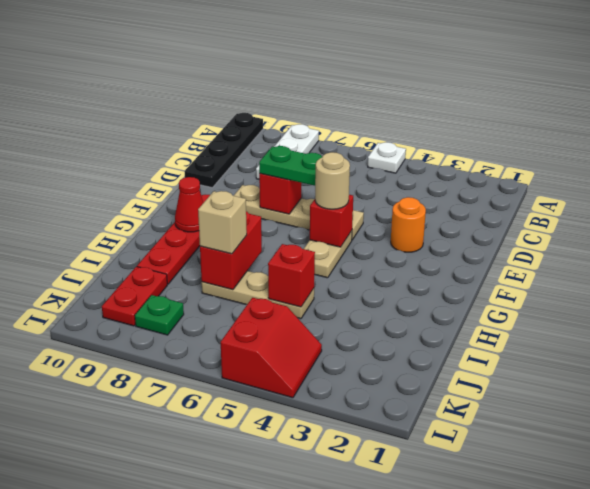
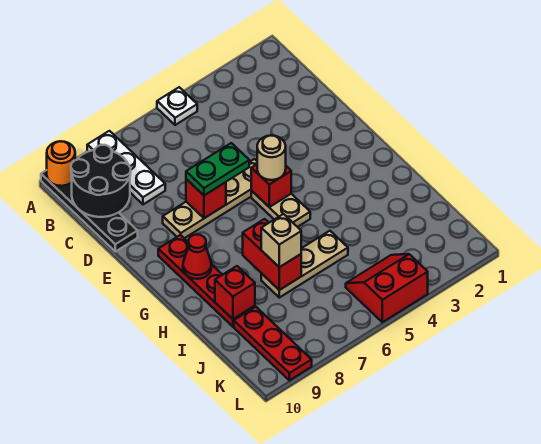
none -> black 2x2 round brick [71,145,131,217]
orange 1x1 round brick [391,197,426,252] -> orange 1x1 round brick moved to [47,141,75,186]
red 1x1 brick [268,244,315,307] -> red 1x1 brick moved to [215,266,255,319]
red 1x2 plate [102,267,167,326] -> red 1x3 plate [234,307,312,380]
red 2x2 slope [221,298,322,398] -> red 2x2 slope turned to [346,254,428,322]
green 1x1 plate [135,295,184,335] -> none

